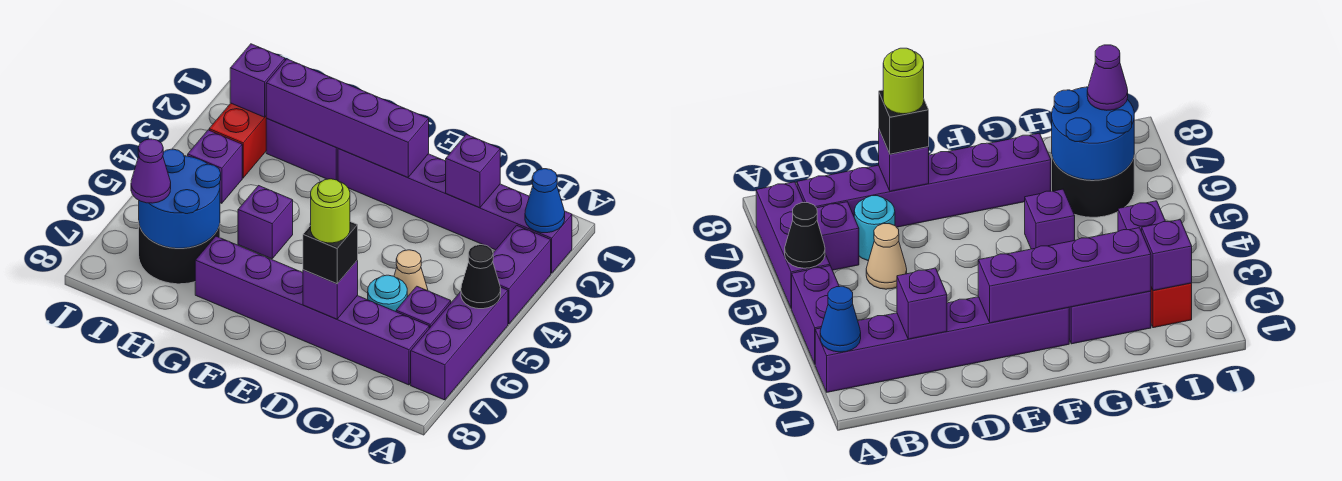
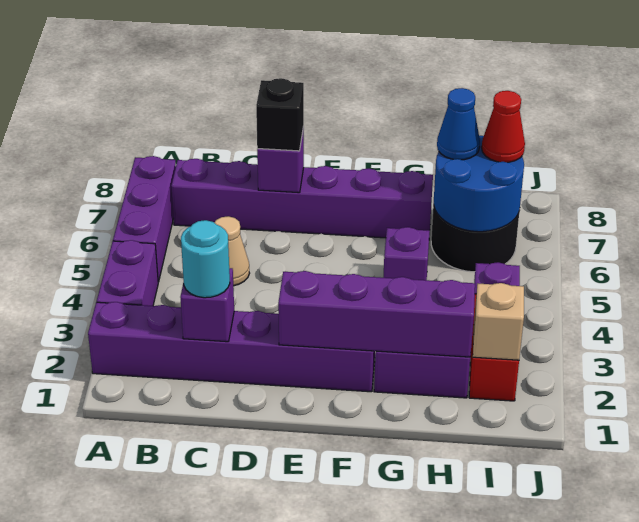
blue 1x1 cone [525,169,565,233] -> blue 1x1 cone moved to [437,88,480,160]
black 1x1 cone [461,245,501,309] -> none
purple 1x1 brick [396,286,451,328] -> none
cyan 1x1 round brick [368,275,407,312] -> cyan 1x1 round brick moved to [181,220,230,298]
lime 1x1 round brick [311,179,350,243] -> none
purple 1x1 brick [230,44,285,117] -> tan 1x1 brick [473,283,524,360]
purple 1x1 cone [131,139,171,203] -> red 1x1 cone [482,91,525,162]

